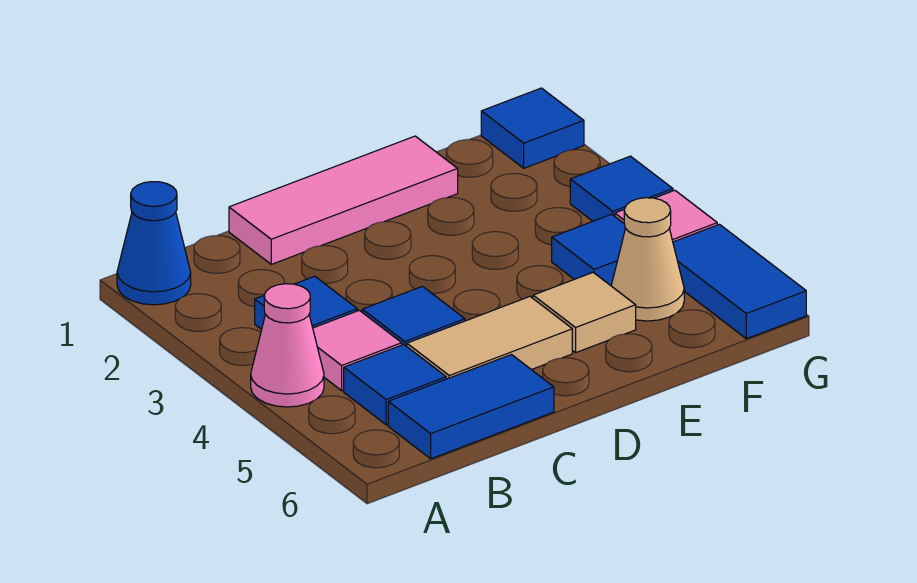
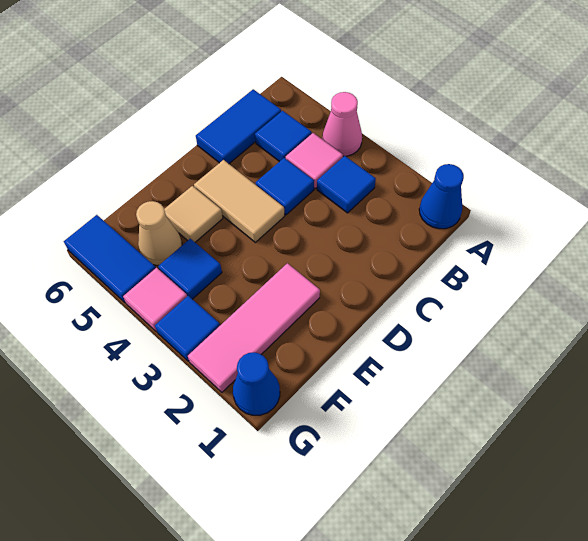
pink 1x3 tile [229,136,458,264] -> pink 1x3 tile moved to [188,263,320,392]
tan 1x2 tile [407,297,572,379] -> tan 1x2 tile turned to [194,160,285,242]
blue 1x1 tile [481,88,584,168] -> blue 1x1 cone [233,352,280,415]

